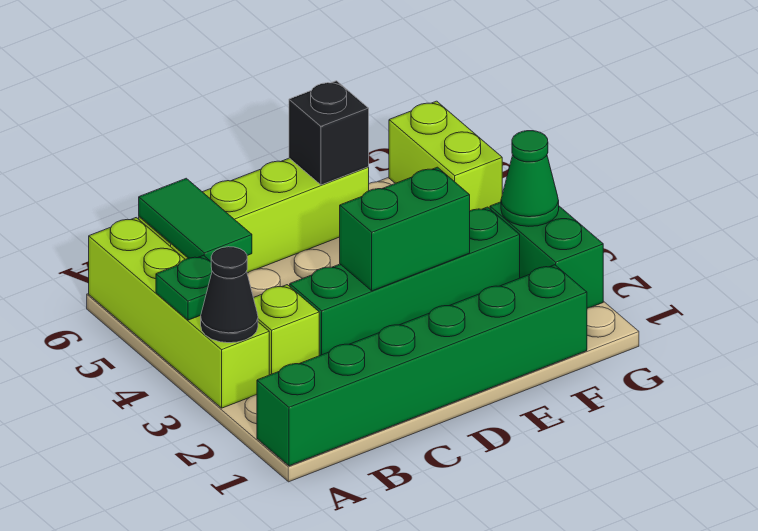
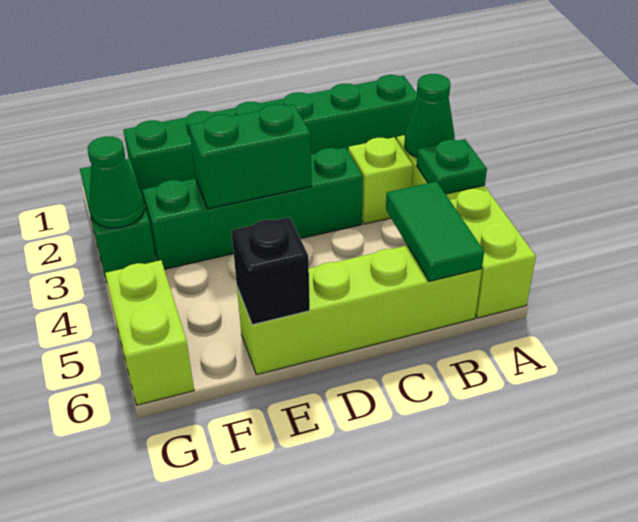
black 1x1 cone [201,247,258,343] -> green 1x1 cone [404,74,455,158]

